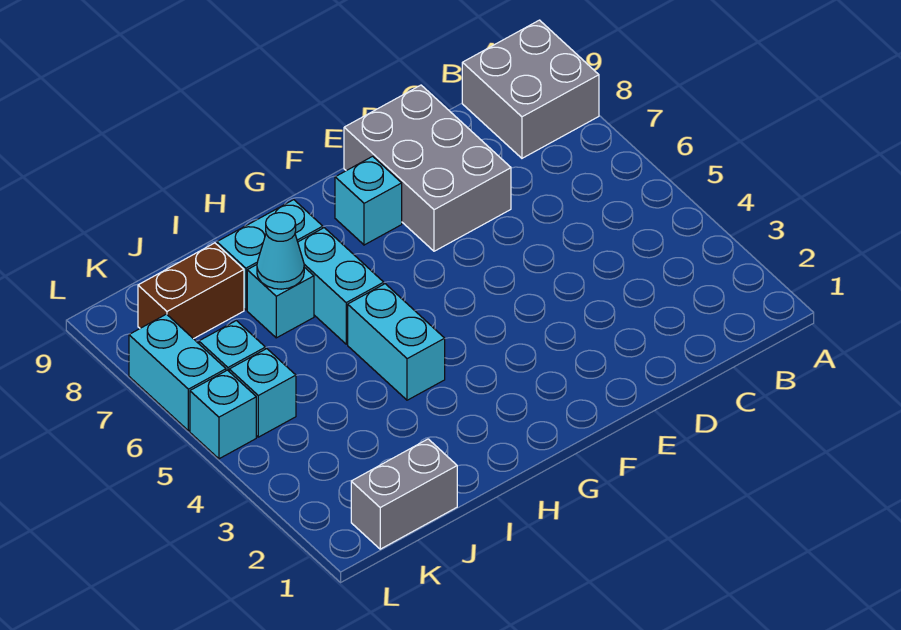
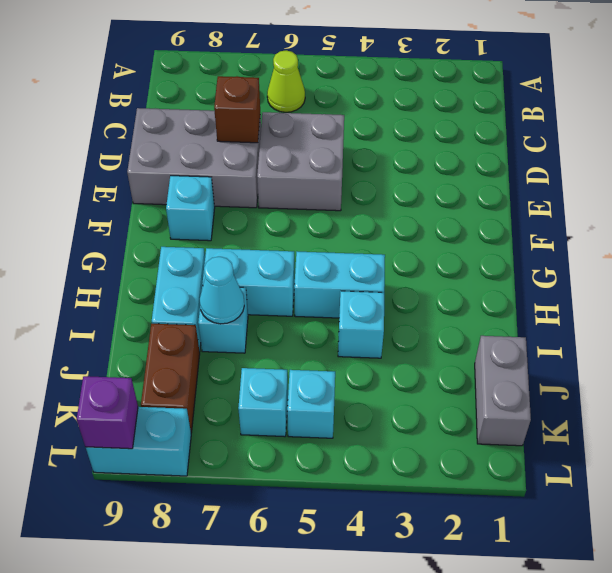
grey 2x2 brick [462,20,599,158] -> grey 2x2 brick moved to [257,112,344,211]
none -> lime 1x1 cone [267,50,305,112]
none -> brown 1x1 brick [214,76,260,143]
cyan 1x1 brick [190,370,256,459] -> cyan 1x1 brick moved to [338,291,384,358]
cyan 1x2 brick [129,314,226,431] -> cyan 1x2 brick moved to [86,407,191,476]
none -> purple 1x1 brick [77,376,138,449]

